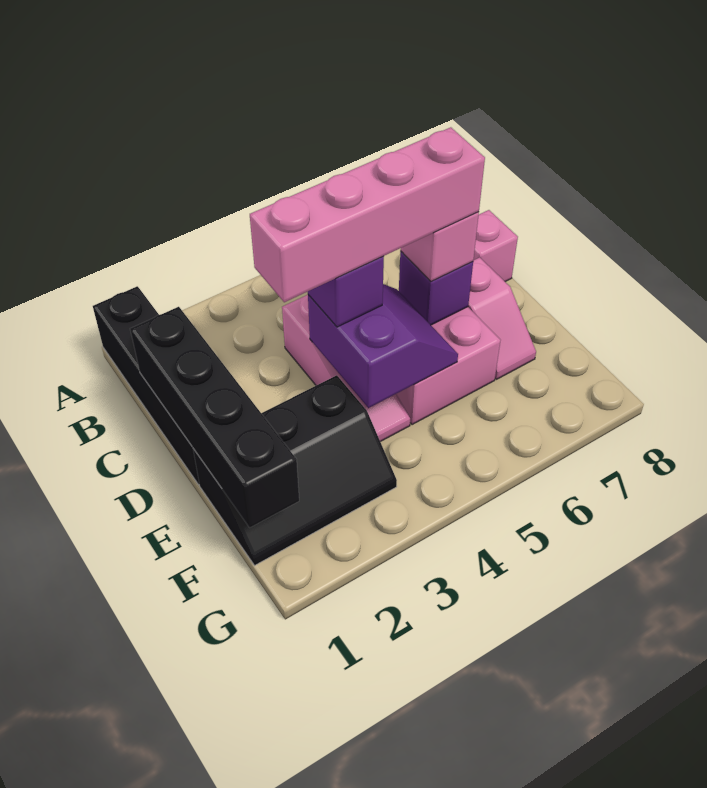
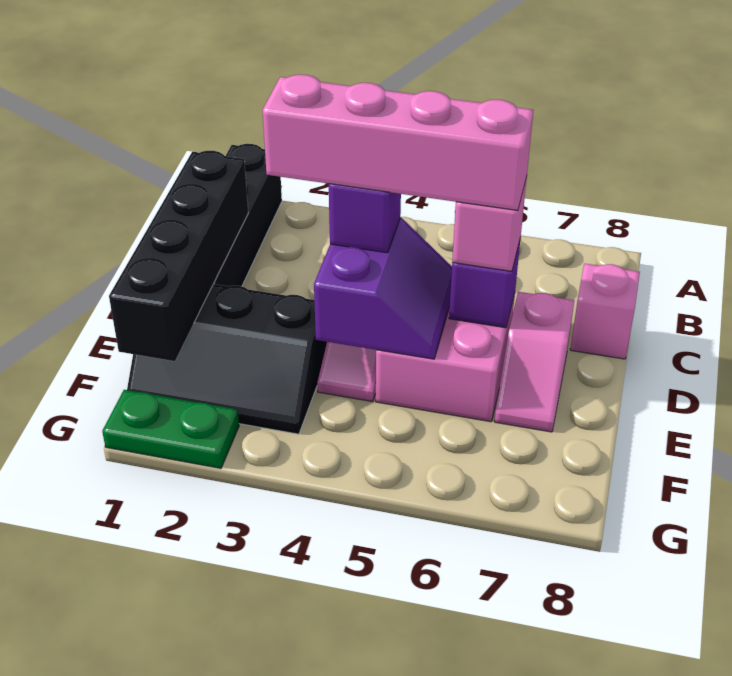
none -> green 1x2 plate [102,390,239,468]

